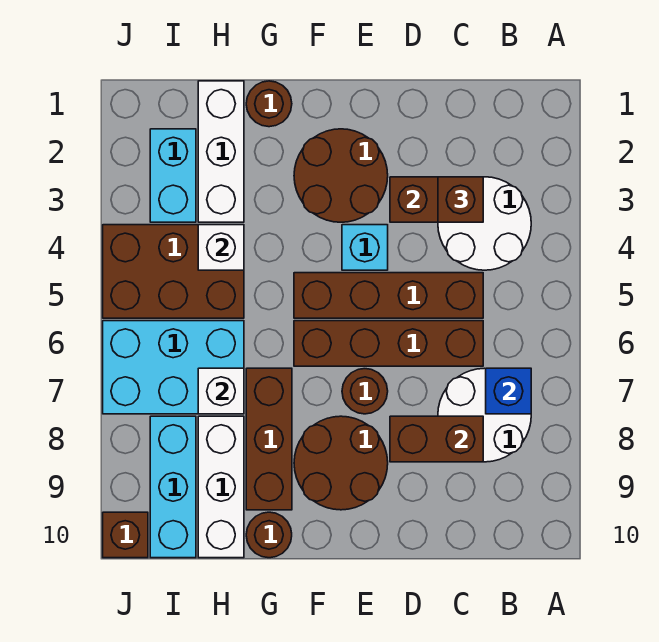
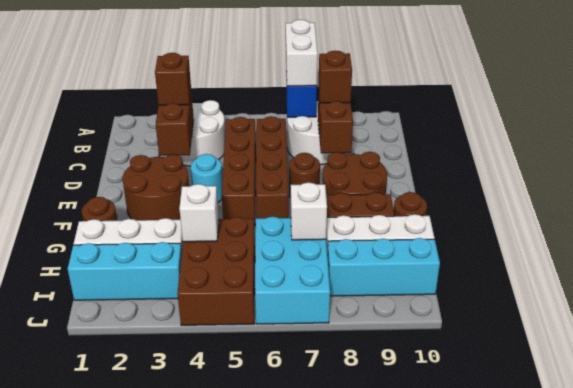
none -> white 1x2 brick [286,20,318,86]
cyan 1x1 brick [342,225,388,270] -> cyan 1x1 round brick [191,154,223,202]
cyan 1x2 brick [150,129,196,222] -> cyan 1x3 brick [68,242,182,300]
brown 1x1 brick [103,512,148,558] -> brown 1x1 brick moved to [319,51,352,103]

